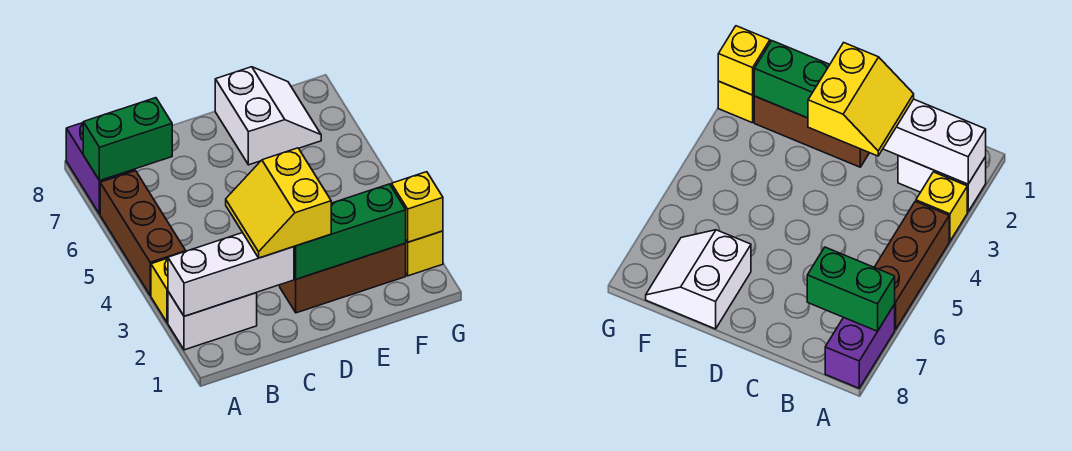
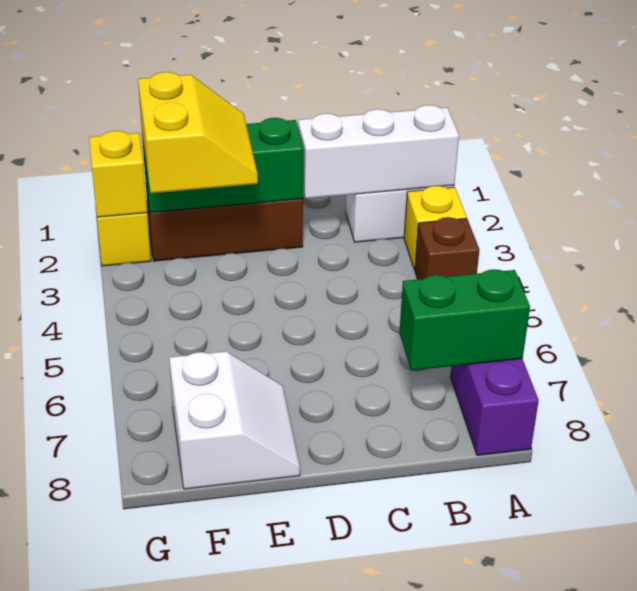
brown 1x3 brick [100,171,186,296] -> brown 1x1 brick [415,217,479,279]
yellow 2x2 slope [226,148,331,258] -> yellow 2x2 slope moved to [138,72,258,193]
white 2x2 slope [215,67,321,165] -> white 2x2 slope turned to [169,351,300,489]

